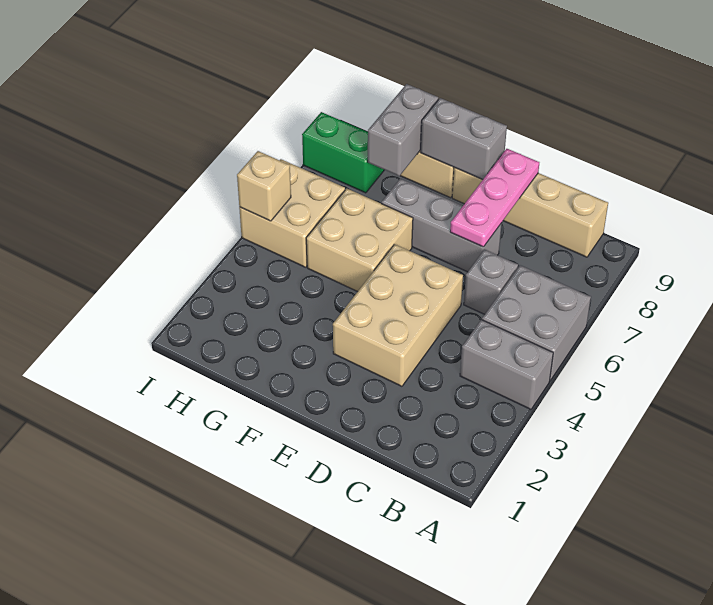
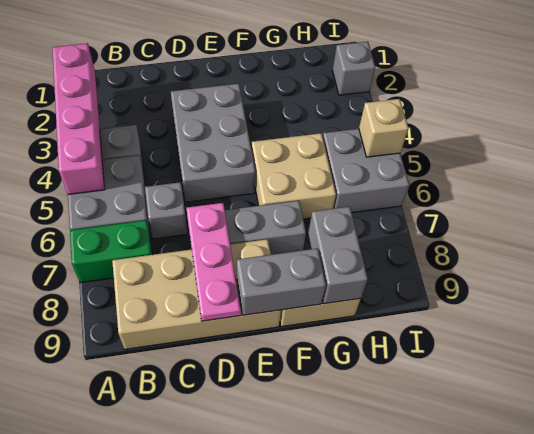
none -> pink 1x4 brick [52,43,105,194]
tan 1x4 brick [452,168,608,257] -> tan 2x4 brick [112,239,281,349]
tan 2x3 brick [333,244,463,386] -> grey 2x3 brick [171,84,255,202]
tan 2x2 brick [239,159,345,267] -> grey 2x2 brick [323,129,409,213]
green 1x2 brick [302,112,384,193] -> green 1x2 brick moved to [70,220,153,283]
none -> grey 1x1 brick [333,42,375,95]

